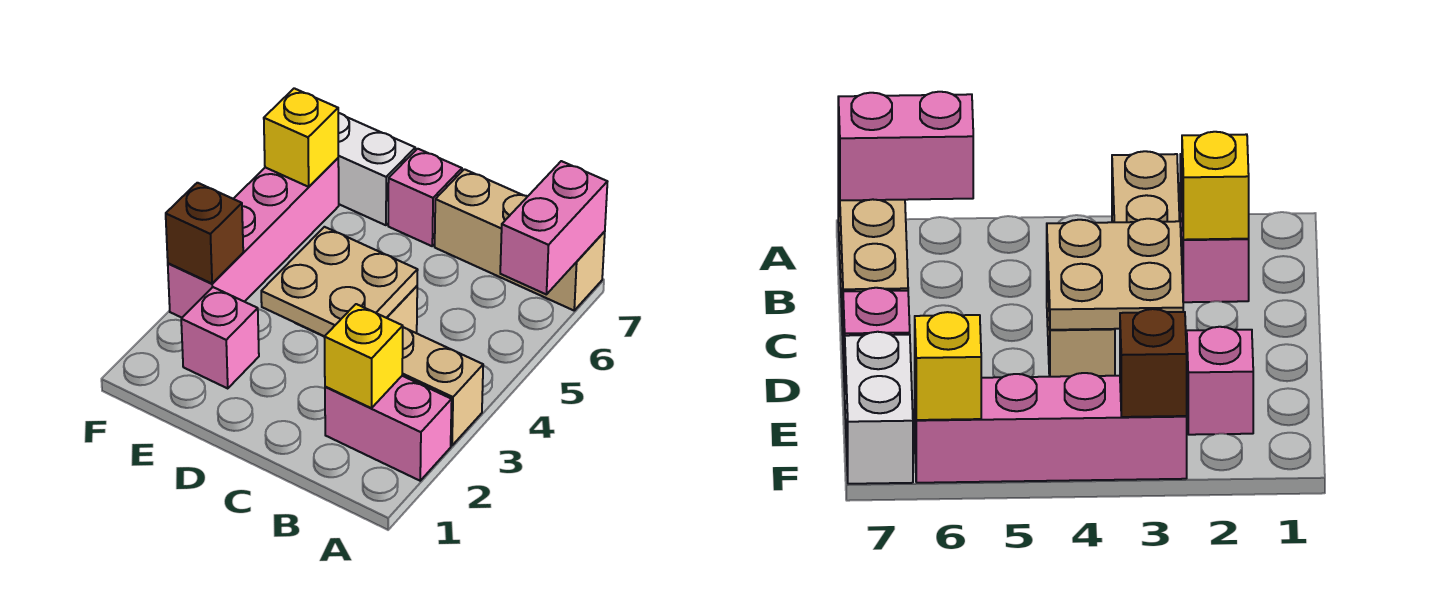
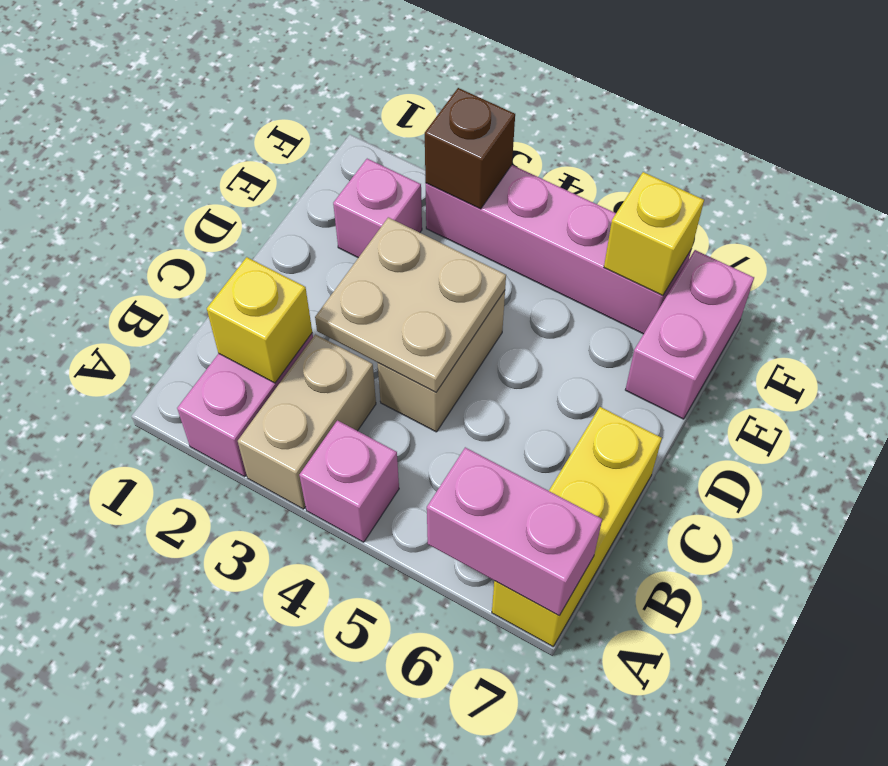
tan 1x3 brick [435,169,605,310] -> yellow 1x3 brick [492,407,662,646]
pink 1x1 brick [388,149,462,246] -> pink 1x1 brick moved to [299,420,399,542]
white 1x2 brick [338,113,415,225] -> pink 1x2 brick [625,250,754,419]

